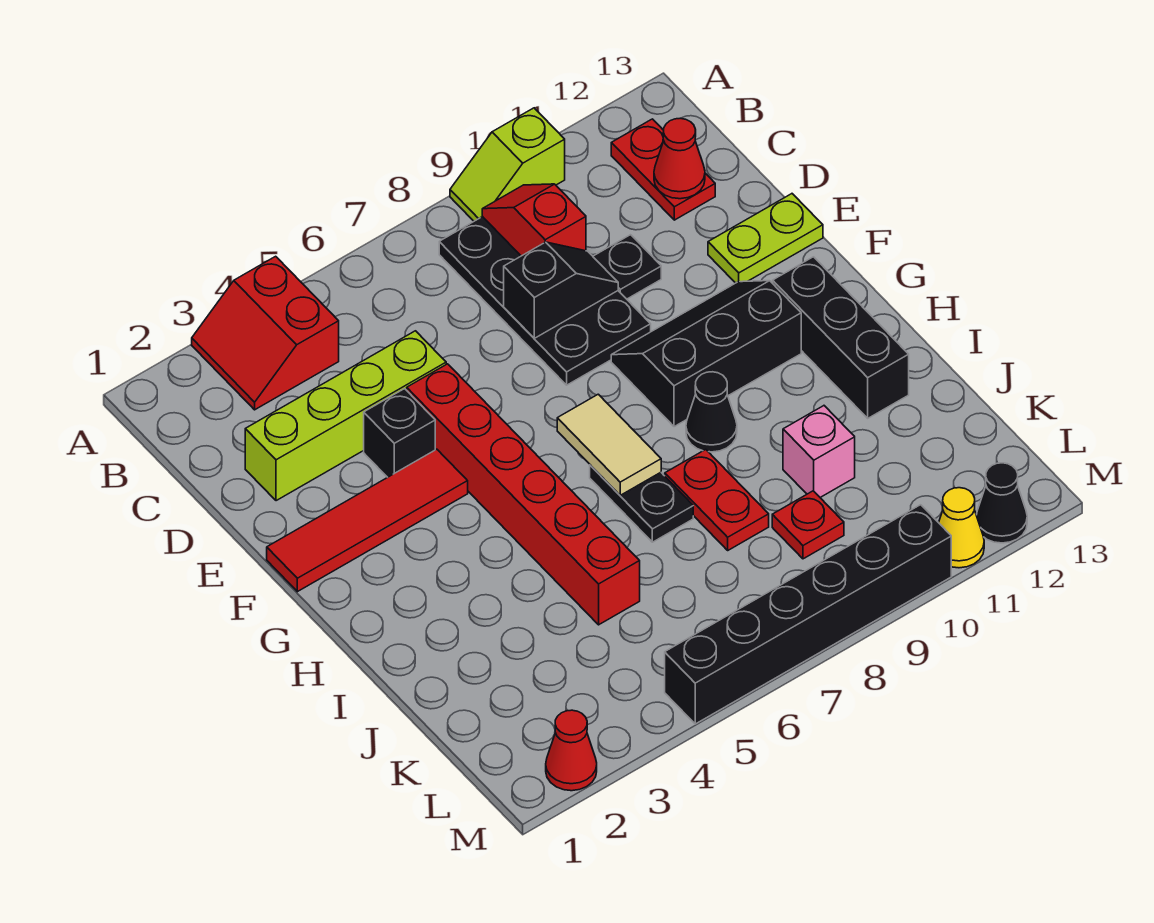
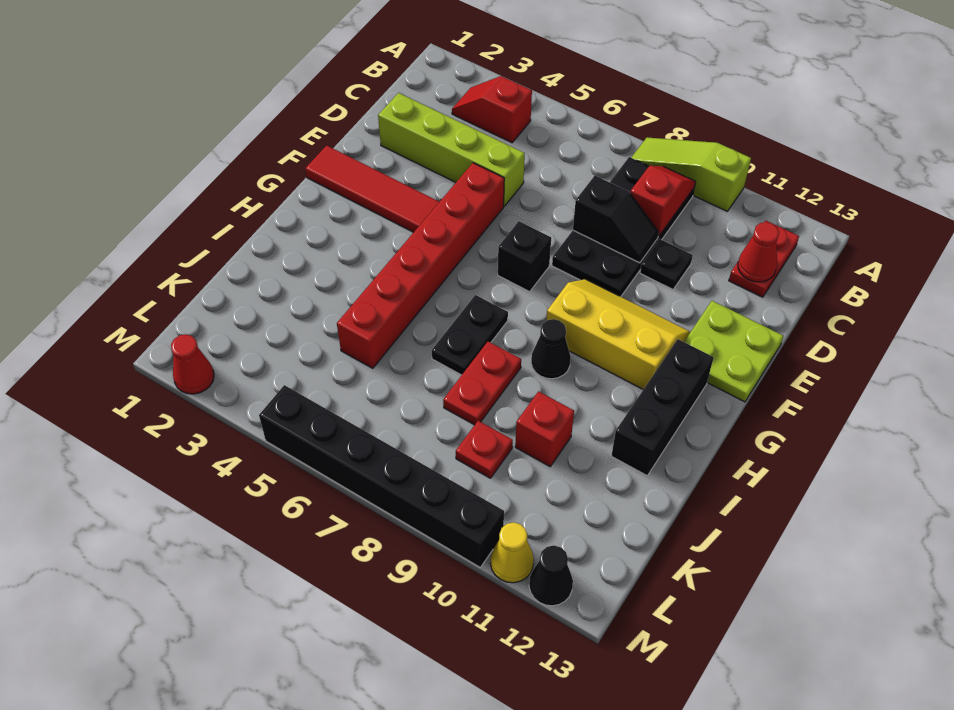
red 2x2 slope [192,256,339,410] -> red 1x2 slope [452,76,532,143]
lime 1x2 slope [450,108,565,221] -> lime 1x3 slope [631,137,751,211]
black 1x1 brick [364,389,435,477] -> black 1x1 brick moved to [498,221,551,292]
lime 1x2 plate [708,194,823,283] -> lime 2x2 plate [684,301,783,402]
black 2x3 slope [611,281,801,427] -> yellow 2x3 slope [546,279,690,389]
tan 1x2 tile [557,394,661,495] -> none
pink 1x1 brick [783,406,855,497] -> red 1x1 brick [515,392,574,466]

